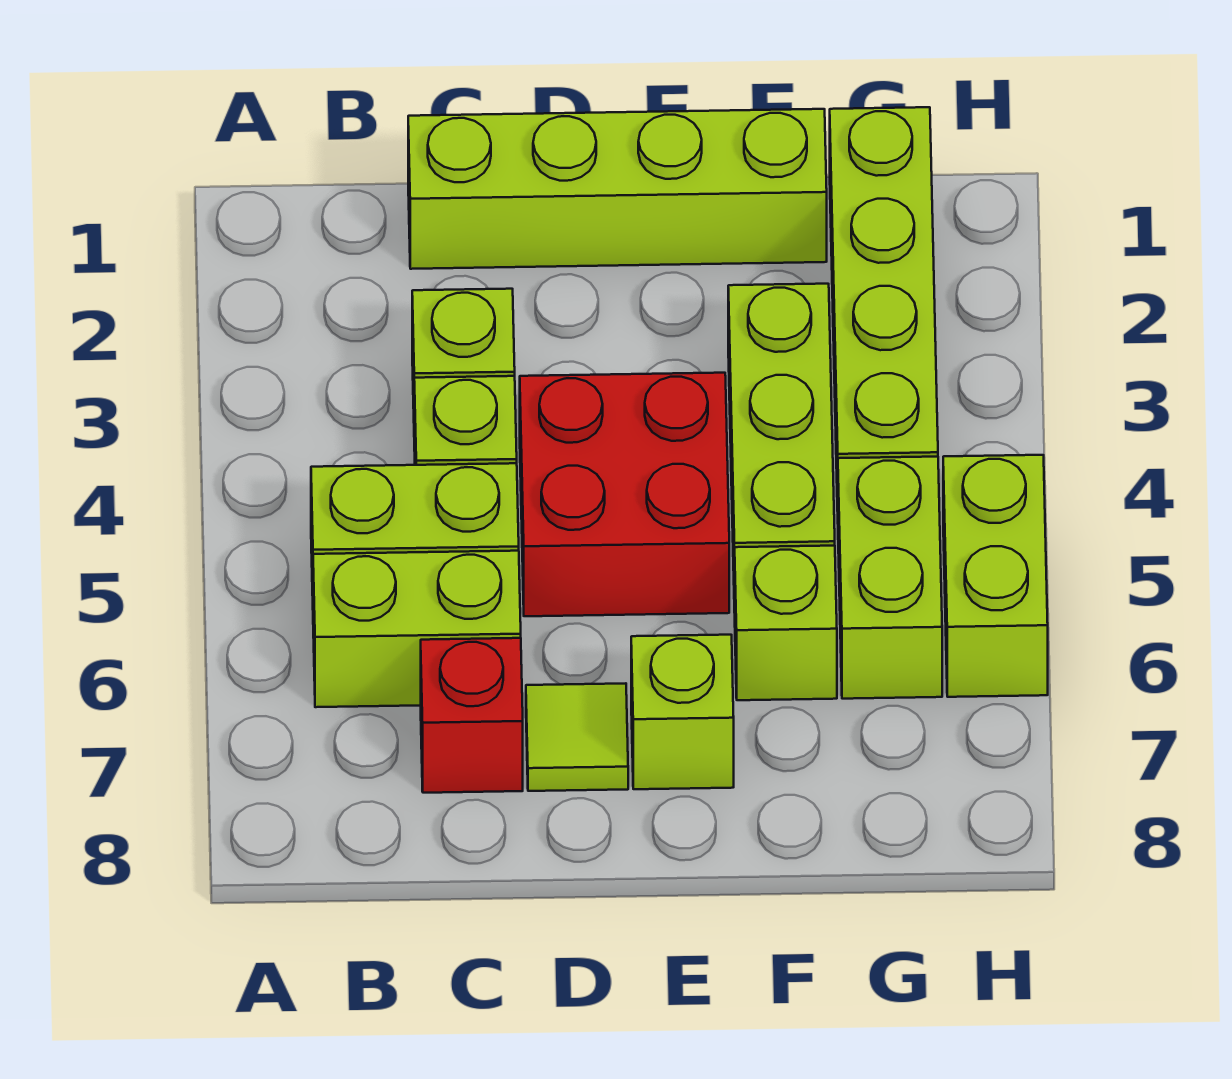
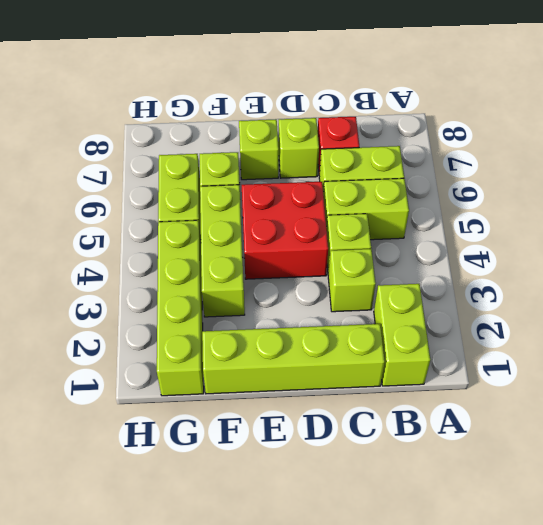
lime 1x1 tile [526,683,628,791] -> lime 1x1 brick [278,118,319,178]
lime 1x2 brick [943,455,1048,697] -> lime 1x2 brick moved to [374,284,430,386]

